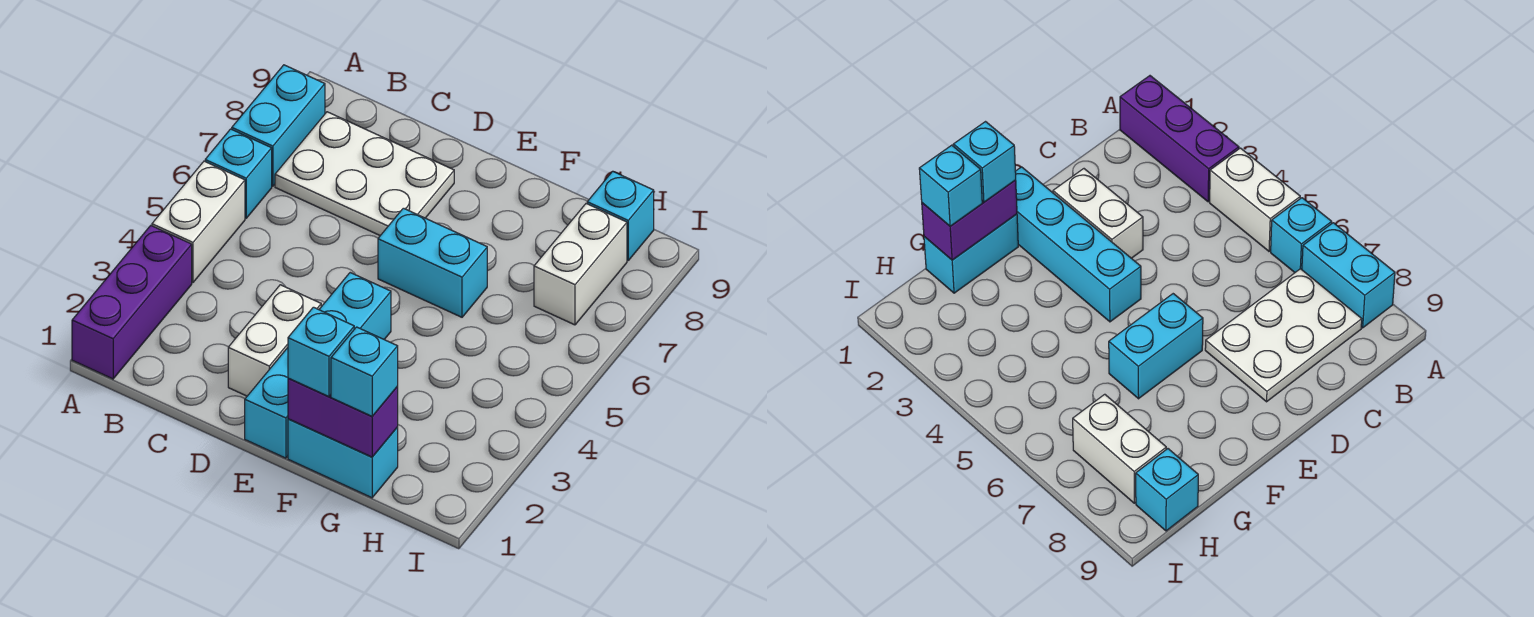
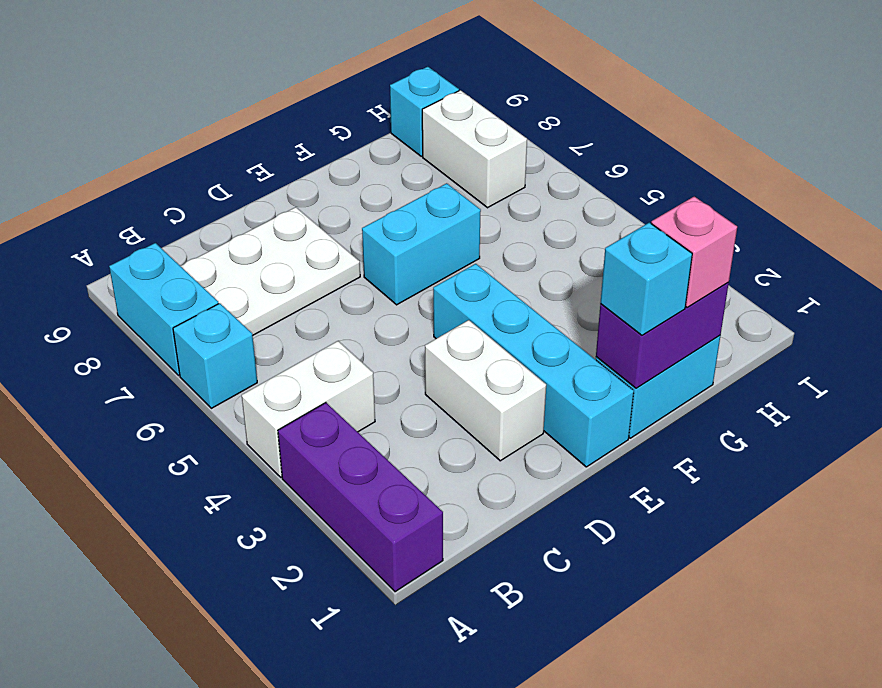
white 1x2 brick [152,161,245,283] -> white 1x2 brick turned to [242,341,375,477]
cyan 1x1 brick [331,327,398,416] -> pink 1x1 brick [651,196,737,308]

